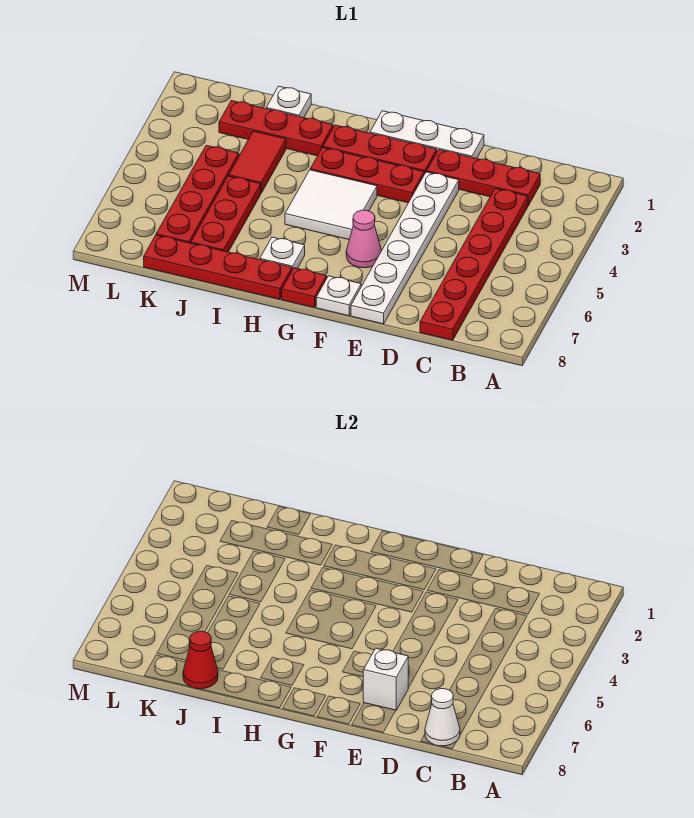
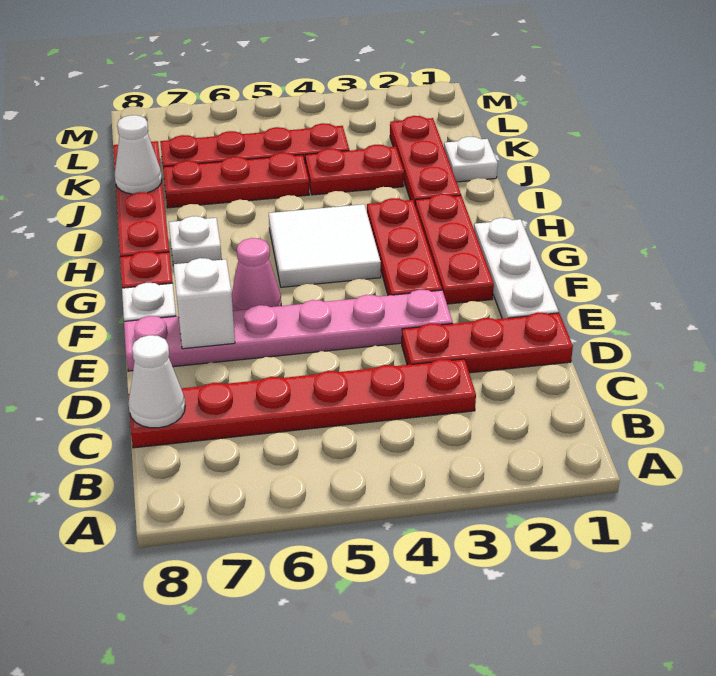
red 1x3 plate [426,150,540,206] -> red 1x3 plate turned to [402,312,573,373]
white 1x6 plate [351,172,459,324] -> pink 1x6 plate [124,290,453,371]
red 1x2 tile [229,131,286,193] -> red 1x2 plate [305,145,404,195]
red 1x1 cone [183,631,218,689] -> white 1x1 cone [115,115,162,194]

